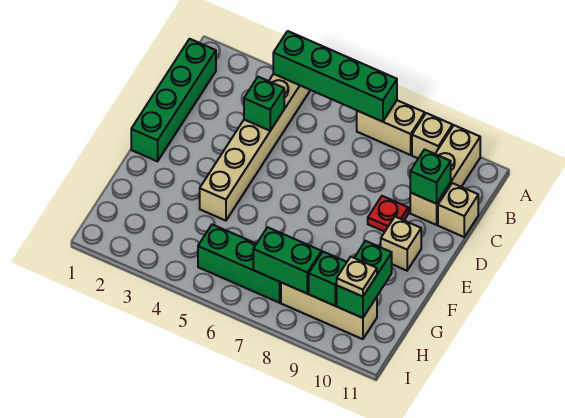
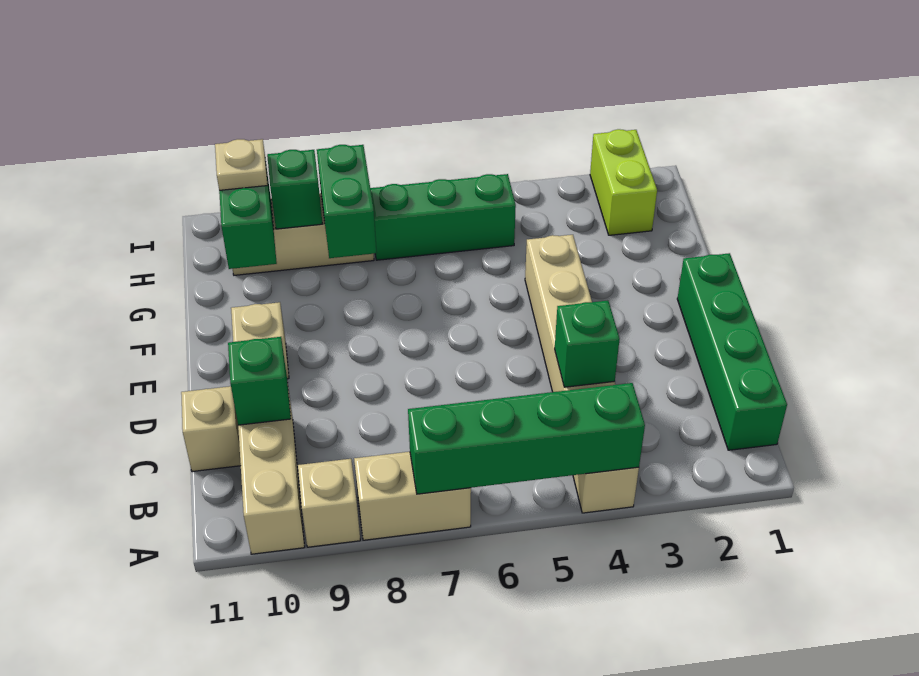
red 1x1 plate [368,196,408,232] -> none
none -> lime 1x2 brick [590,129,657,235]
green 1x2 brick [253,227,322,294] -> green 1x2 brick turned to [317,145,377,258]

